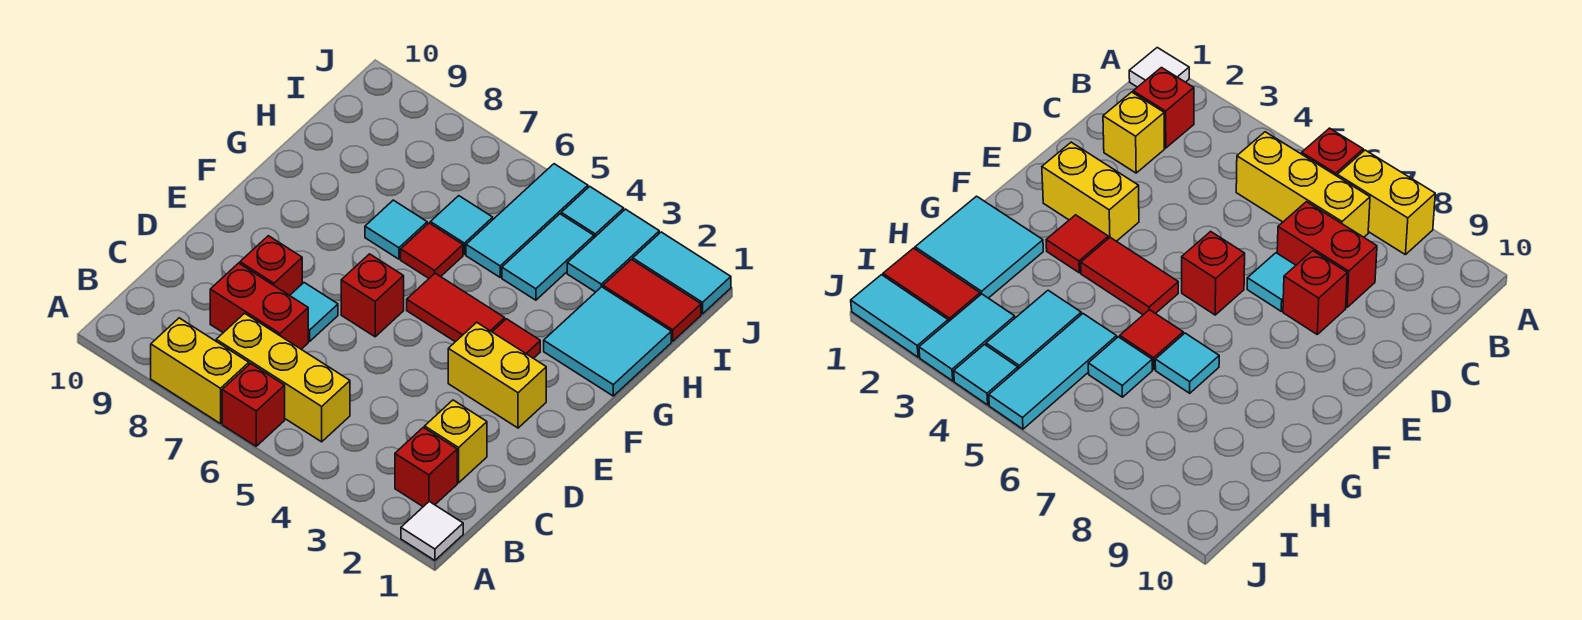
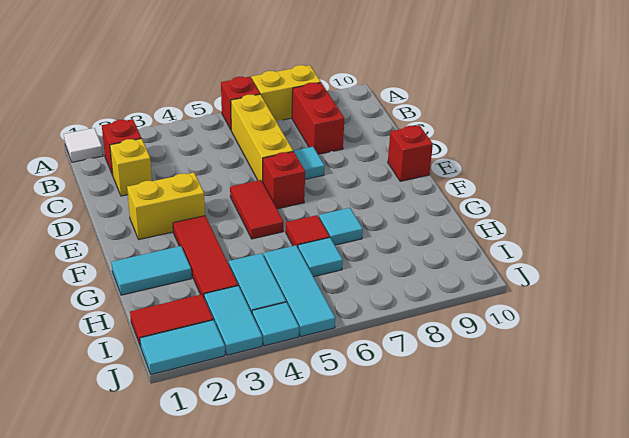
yellow 1x3 brick [216,313,350,442] -> yellow 1x3 brick turned to [231,94,293,182]
red 1x2 brick [210,263,308,349] -> red 1x2 brick turned to [292,83,344,154]
red 1x1 brick [240,236,302,295] -> red 1x1 brick moved to [388,125,433,181]
red 1x1 tile [493,319,540,358] -> red 1x3 tile [173,216,238,296]
red 1x2 tile [407,273,505,342] -> red 1x2 tile turned to [230,180,284,239]
cyan 2x2 tile [544,287,671,396] -> cyan 1x2 tile [112,246,192,295]

